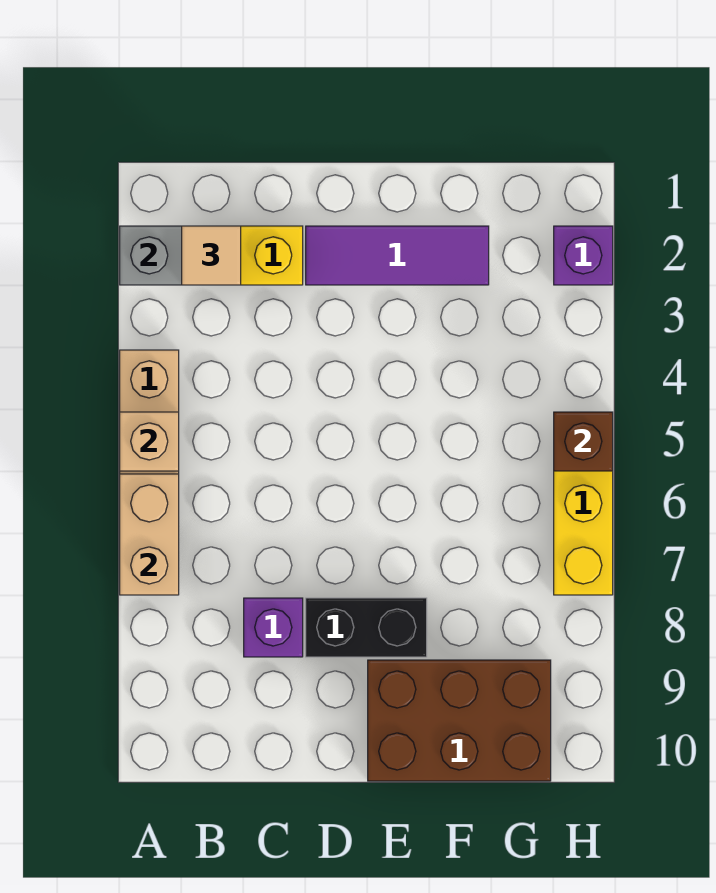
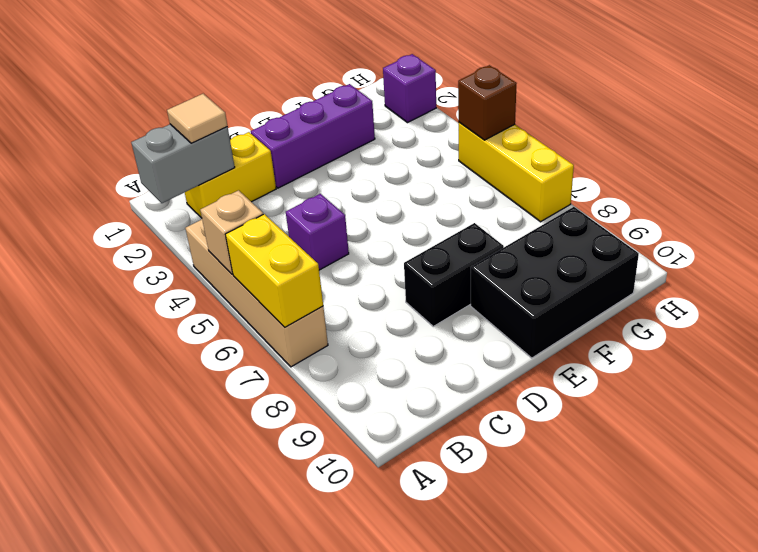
tan 1x2 brick [120,474,179,595] -> yellow 1x2 brick [225,214,323,327]
purple 1x1 brick [244,598,303,657] -> purple 1x1 brick moved to [286,194,349,270]
purple 1x3 tile [306,226,489,285] -> purple 1x3 brick [251,84,375,188]
brown 2x3 brick [368,660,551,781] -> black 2x3 brick [471,207,639,358]

